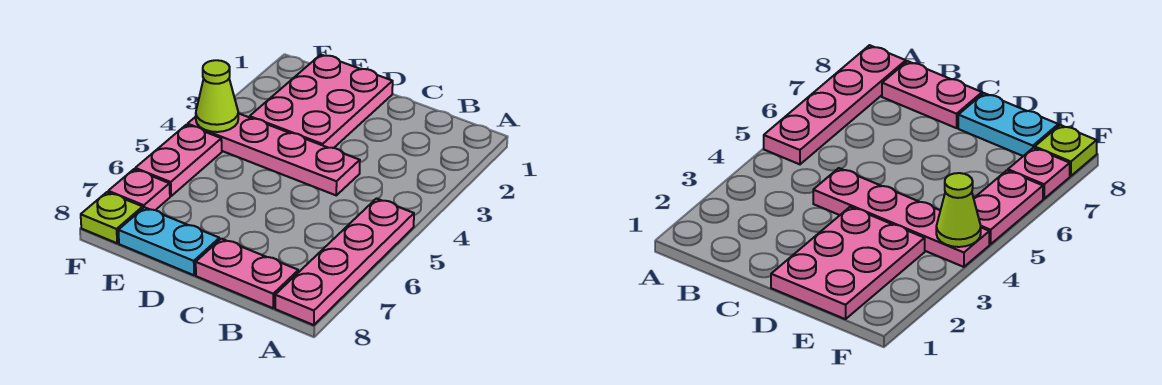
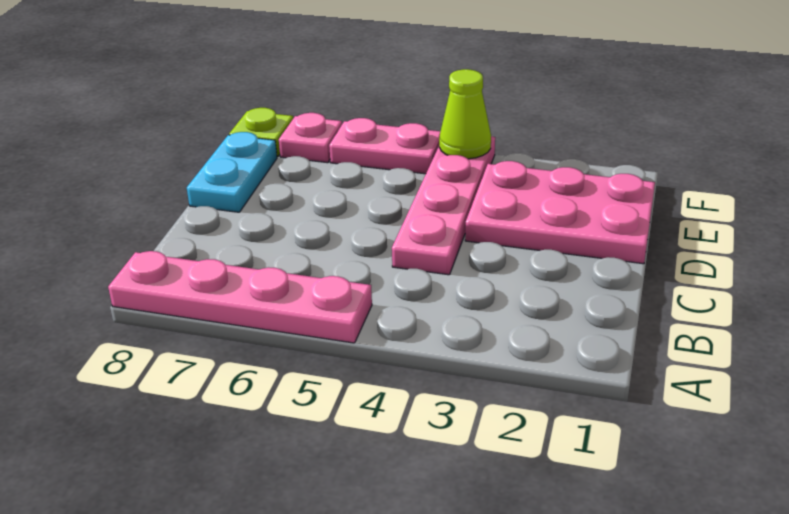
pink 1x2 plate [196,239,298,308] -> none

